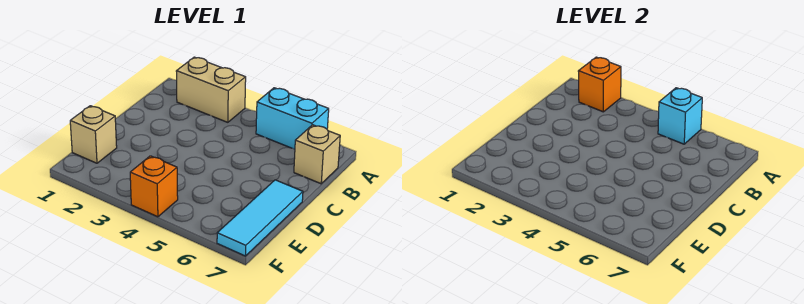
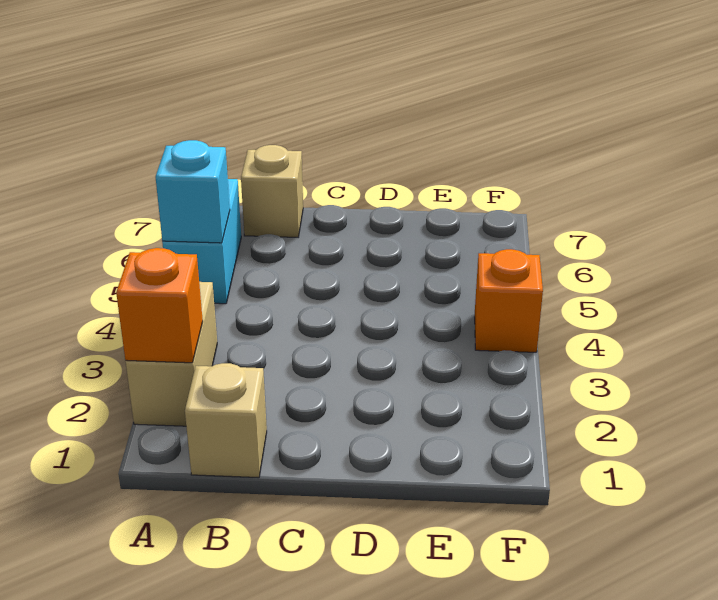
cyan 1x3 tile [217,180,303,256] -> none
tan 1x1 brick [70,106,117,163] -> tan 1x1 brick moved to [185,363,267,478]

